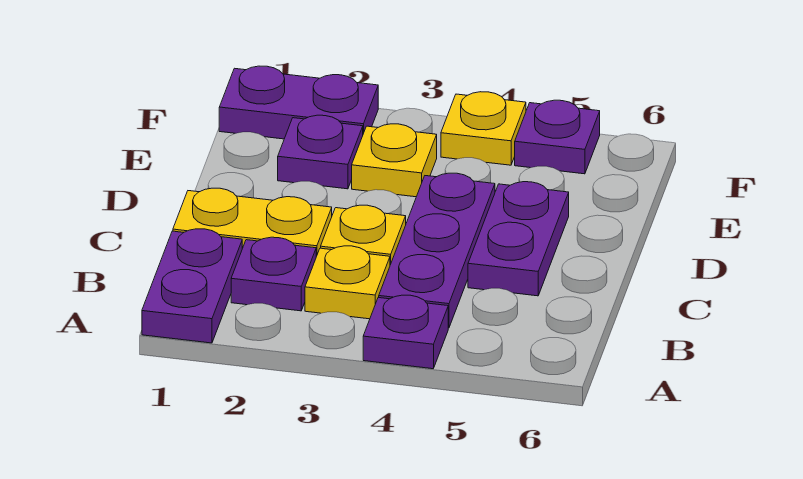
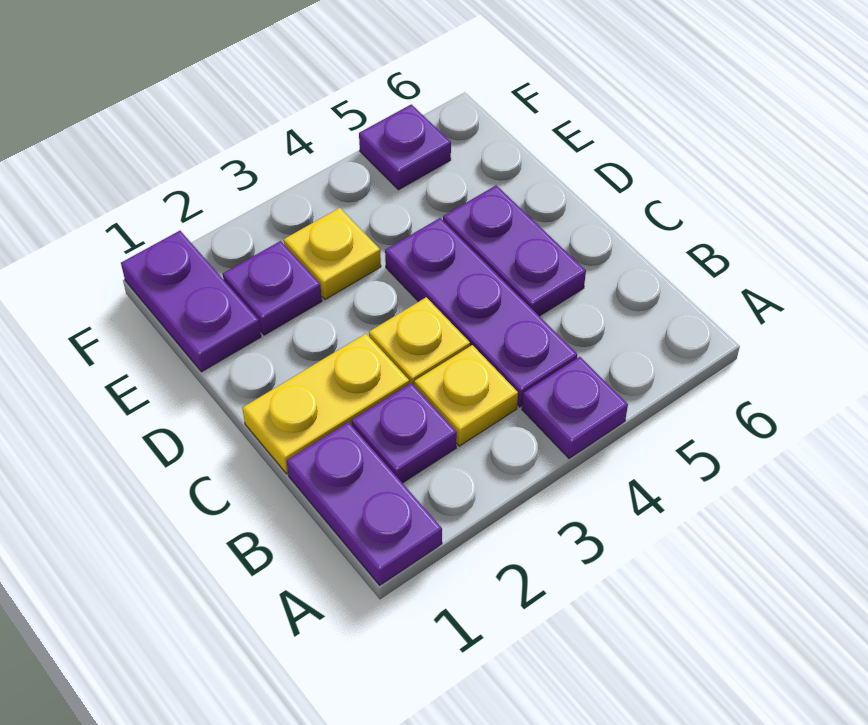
purple 1x2 plate [219,66,378,139] -> purple 1x2 plate turned to [121,231,261,372]
yellow 1x1 plate [441,92,526,165] -> none

